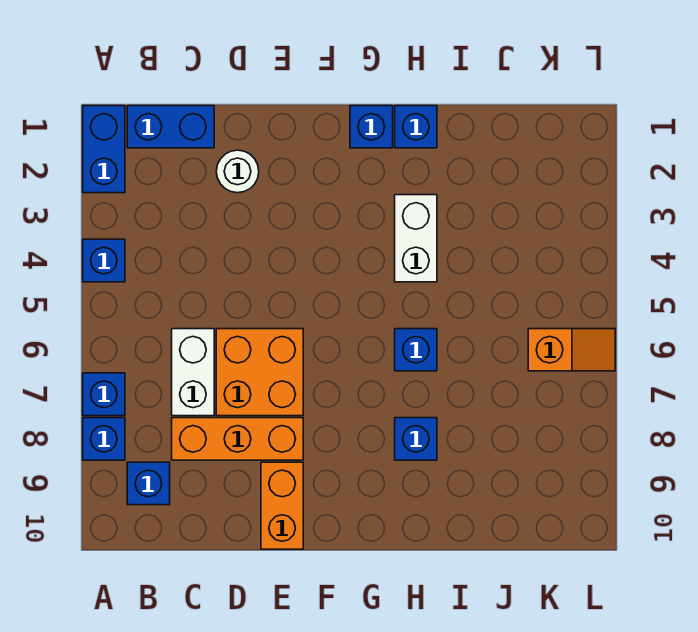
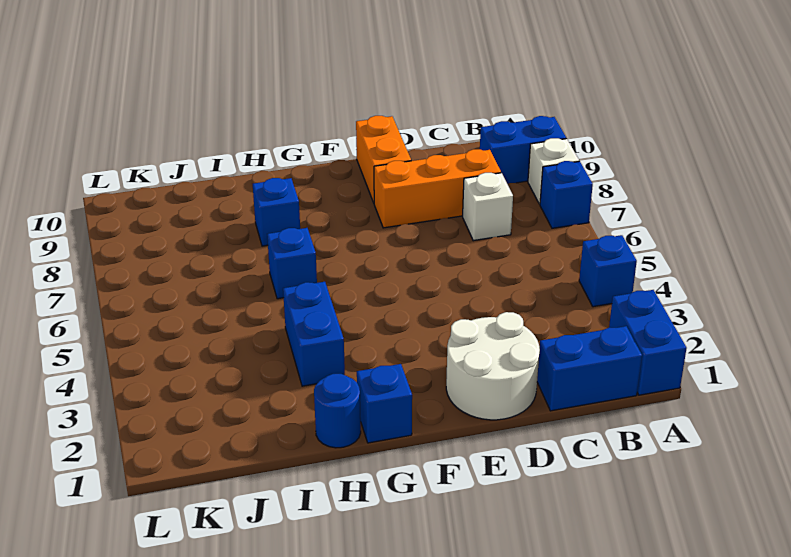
blue 1x1 brick [83,418,125,460] -> white 1x1 brick [528,138,579,204]
blue 1x1 brick [127,462,170,505] -> blue 1x2 brick [480,116,566,184]
white 1x2 brick [172,329,214,416] -> white 1x1 brick [463,173,513,241]
white 1x1 round brick [216,150,259,193] -> white 2x2 round brick [446,312,540,420]
orange 2x2 brick [216,329,303,416] -> none
blue 1x1 brick [395,106,437,148] -> blue 1x1 round brick [314,374,361,448]
white 1x2 brick [395,195,437,282] -> blue 1x2 brick [283,282,345,386]
orange 1x2 slope [528,329,615,371] -> none

